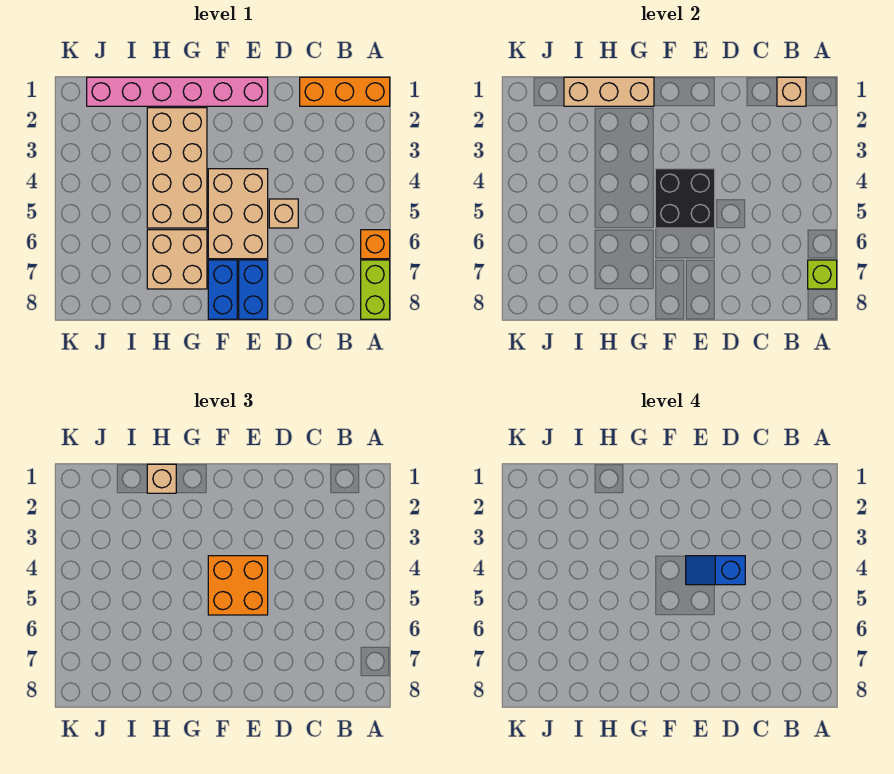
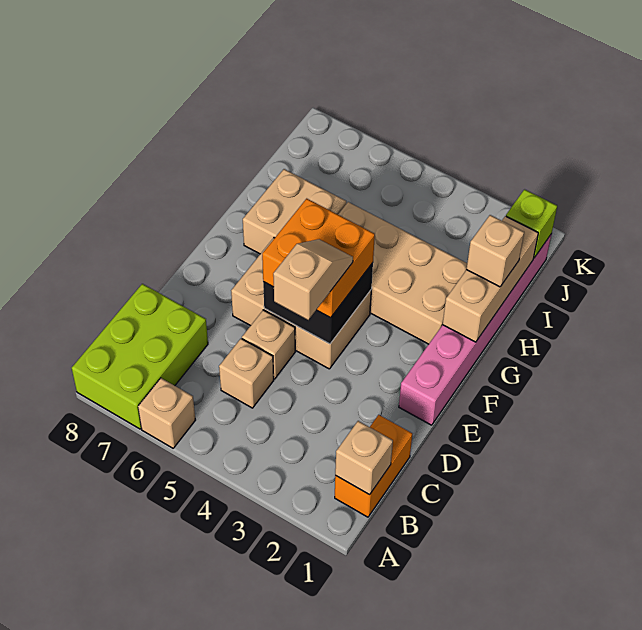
orange 1x3 brick [300,77,390,106] -> orange 1x2 brick [335,415,412,517]
orange 1x1 brick [361,230,390,259] -> tan 1x1 brick [138,378,195,448]
lime 1x2 brick [361,260,390,319] -> lime 2x3 brick [72,284,208,429]
lime 1x1 brick [808,260,837,289] -> lime 1x1 brick moved to [506,189,557,258]
none -> tan 1x1 brick [219,339,274,408]
blue 1x2 slope [686,556,745,585] -> tan 1x2 slope [273,239,353,320]
blue 1x2 brick [239,260,268,319] -> none
blue 1x2 brick [208,260,237,319] -> none

